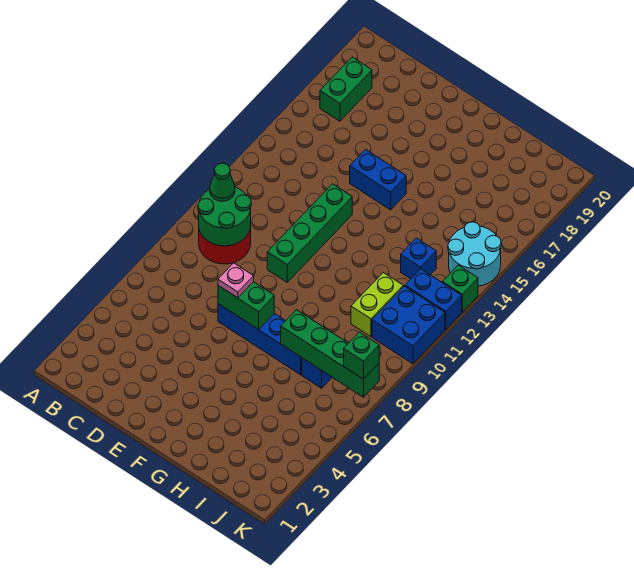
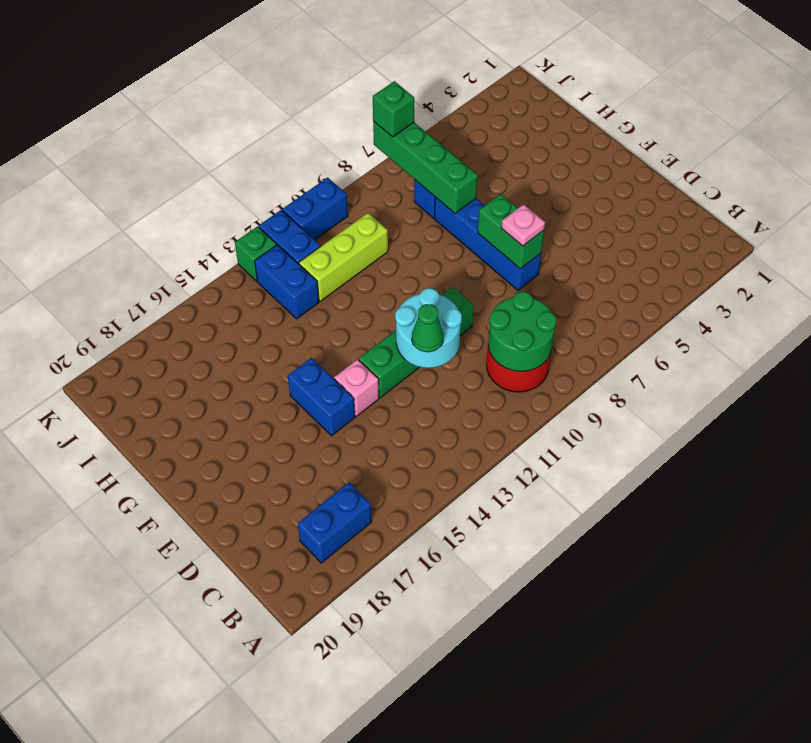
green 1x1 cone [210,163,235,201] -> green 1x1 cone moved to [412,304,444,352]
green 1x2 brick [320,57,372,121] -> blue 1x2 brick [298,483,372,563]
none -> pink 1x1 brick [334,359,379,417]
lime 1x2 brick [351,273,403,337] -> lime 1x3 brick [299,213,388,301]
blue 1x1 brick [401,238,436,279] -> blue 1x2 brick [255,245,319,319]
blue 2x2 brick [372,286,445,364] -> blue 1x2 brick [282,177,348,240]
cyan 2x2 round brick [448,222,501,286] -> cyan 2x2 round brick moved to [395,288,462,368]

